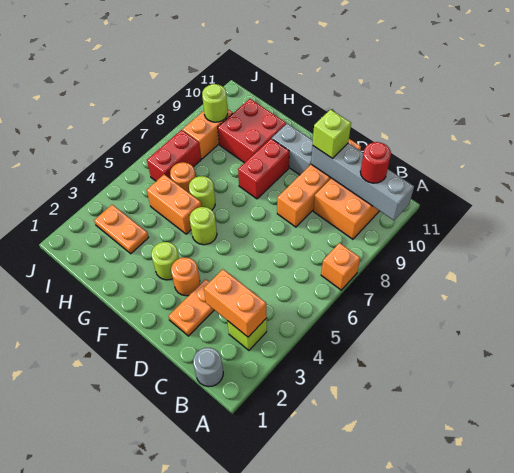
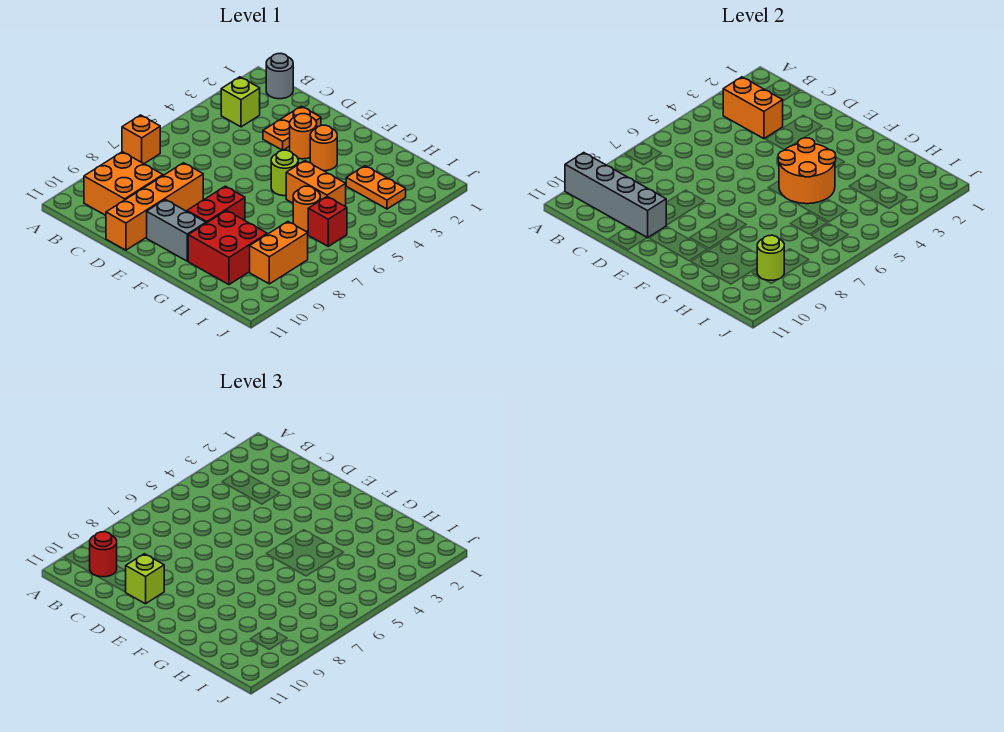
lime 1x1 round brick [151,242,179,280] -> orange 1x1 round brick [310,125,337,171]
none -> orange 2x2 round brick [778,138,836,204]
lime 1x1 round brick [189,176,215,210] -> none
red 1x2 brick [147,130,201,181] -> red 1x1 brick [308,197,347,246]

